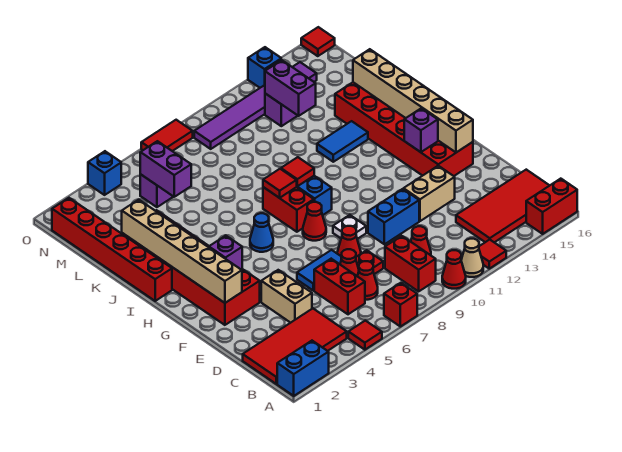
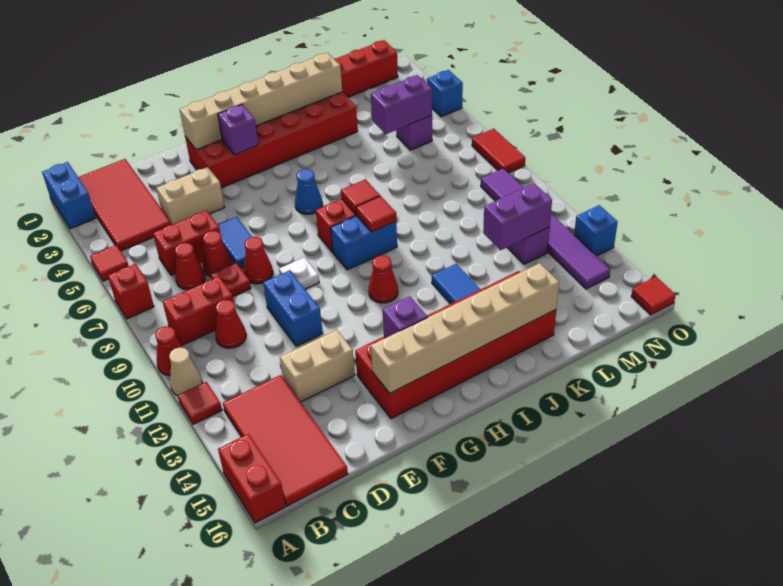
tan 1x2 brick [404,166,455,221] -> tan 1x2 brick turned to [280,330,355,402]
red 1x1 cone [303,202,326,241] -> red 1x1 cone moved to [369,255,398,303]

